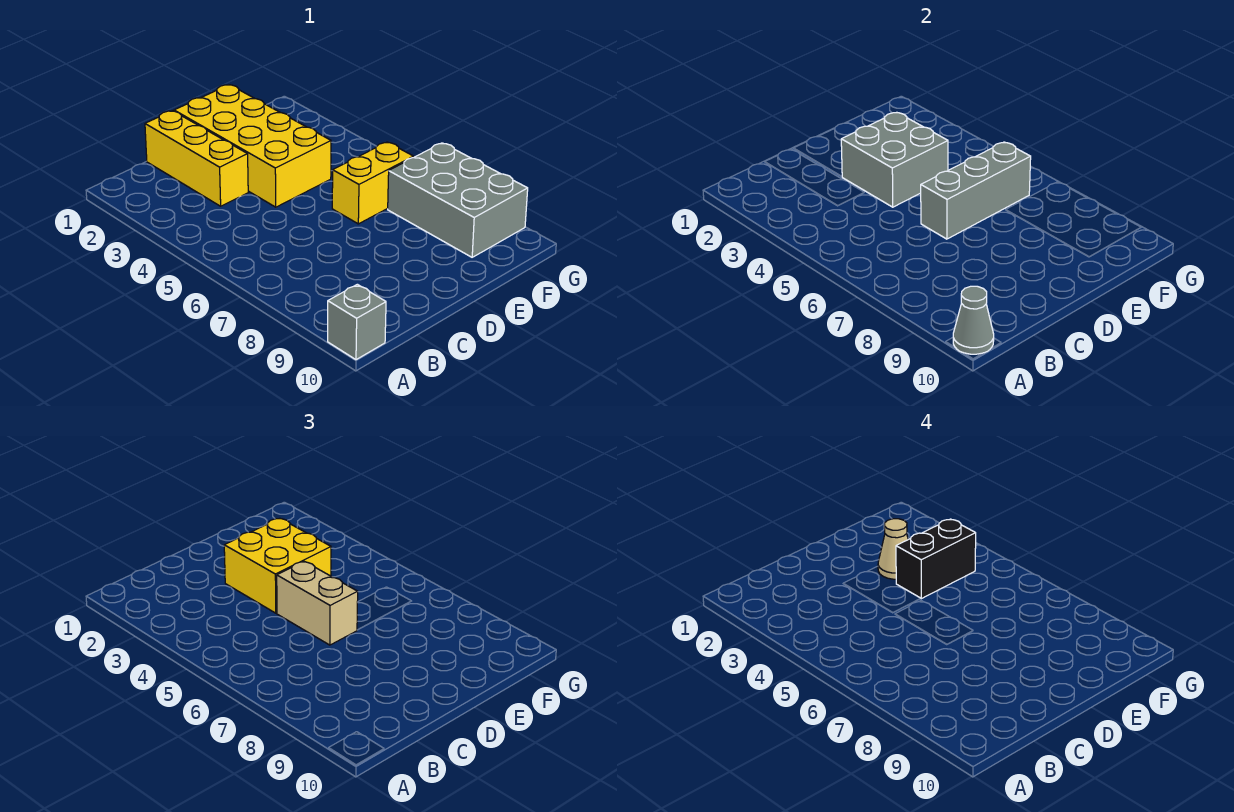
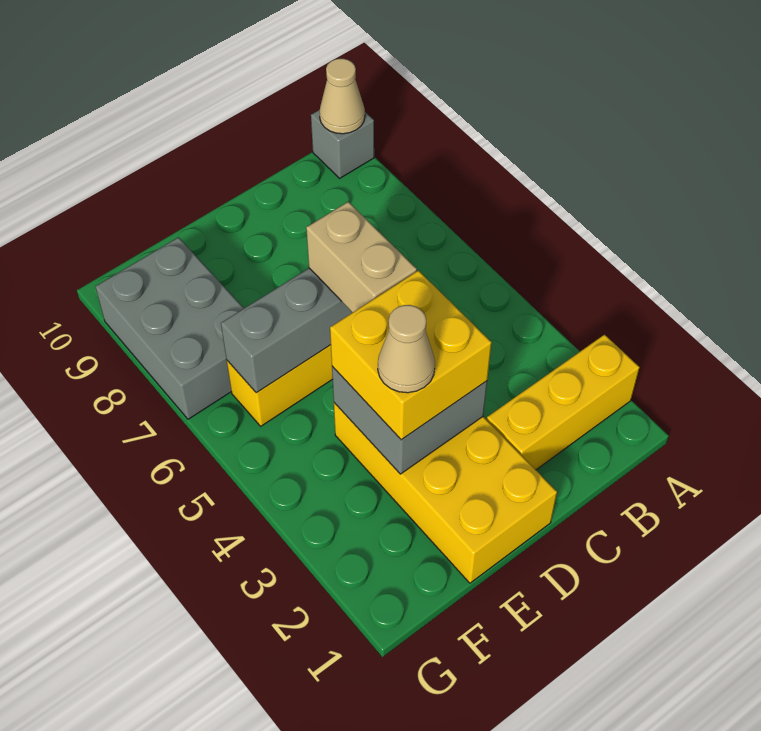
grey 1x1 cone [953,286,994,354] -> tan 1x1 cone [319,59,365,134]
yellow 1x3 brick [145,111,248,206] -> yellow 1x3 brick turned to [487,335,640,470]
black 1x2 brick [896,519,976,599] -> none

